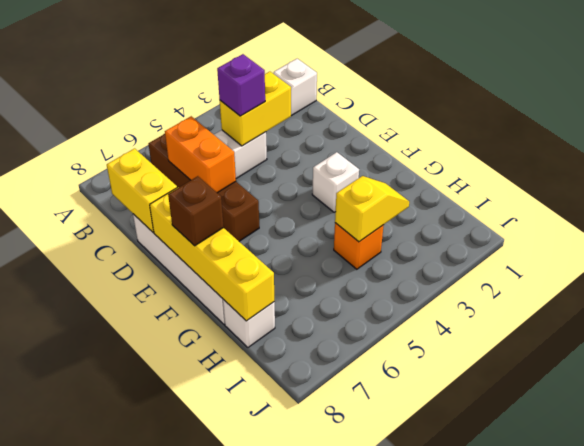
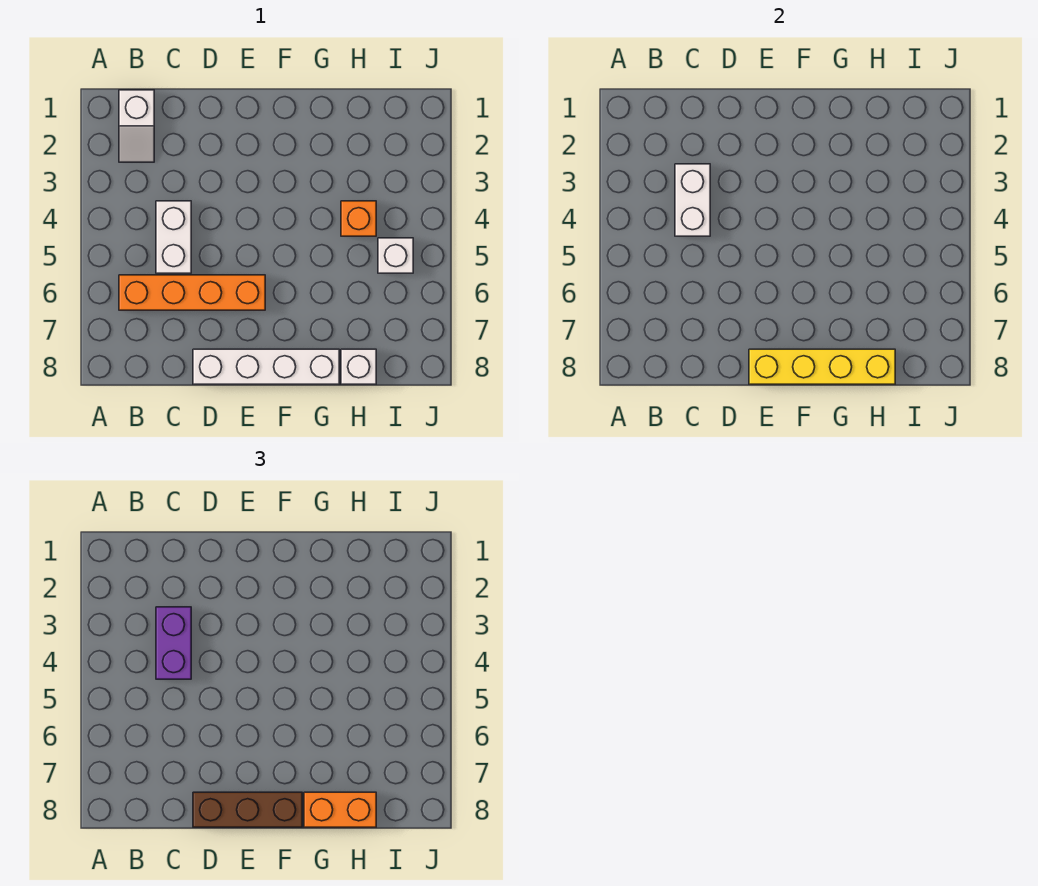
brown 1x4 brick [149,134,259,241] -> orange 1x4 brick [119,275,265,310]
yellow 1x2 brick [220,72,291,146] -> white 1x2 brick [675,164,710,236]
purple 1x1 brick [217,54,265,116] -> purple 1x2 brick [156,607,191,679]
orange 1x2 brick [165,116,236,193] -> orange 1x2 brick moved to [304,792,376,827]
yellow 1x2 brick [107,148,177,232] -> none
white 1x1 brick [312,152,359,212] -> white 1x1 brick moved to [378,238,413,273]
brown 1x1 brick [168,176,224,246] -> brown 1x3 brick [193,792,302,827]
yellow 1x2 slope [335,176,409,242] -> none

